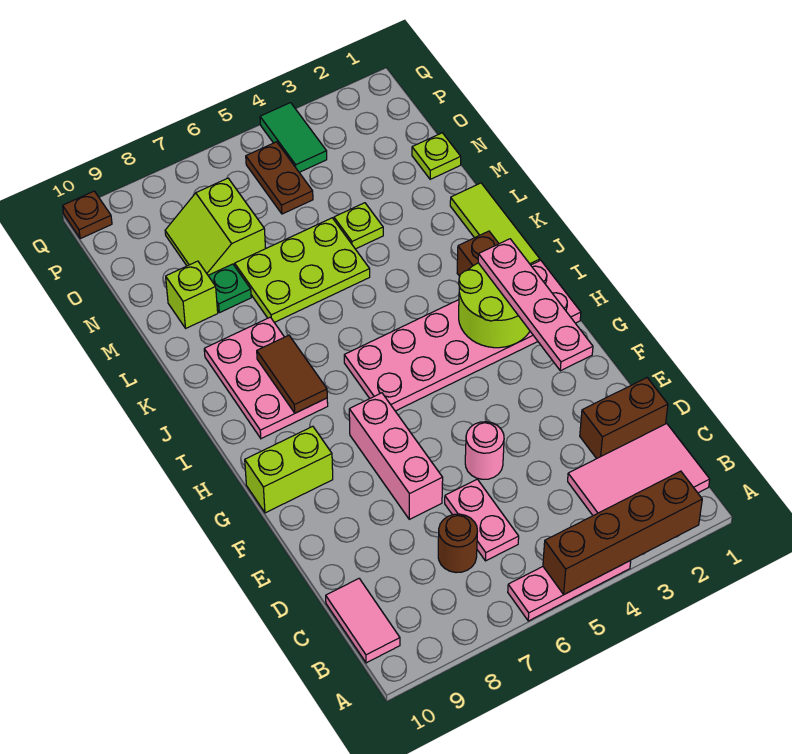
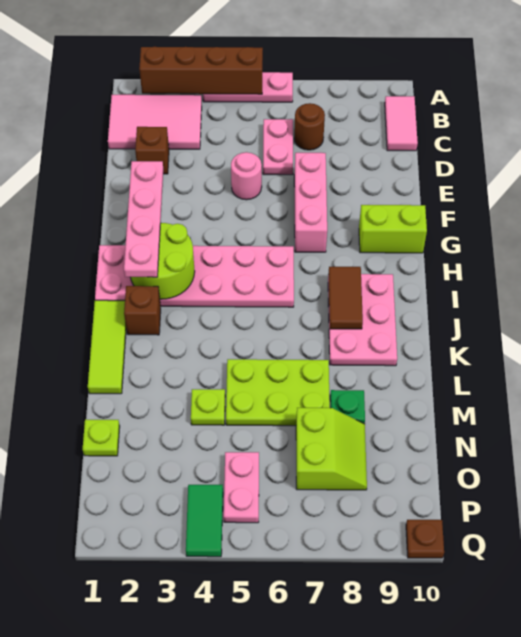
brown 1x2 brick [580,378,668,459] -> brown 1x1 brick [135,127,169,174]
lime 1x1 brick [166,261,218,328] -> none
brown 1x2 plate [246,142,313,214] -> pink 1x2 plate [224,452,259,523]

